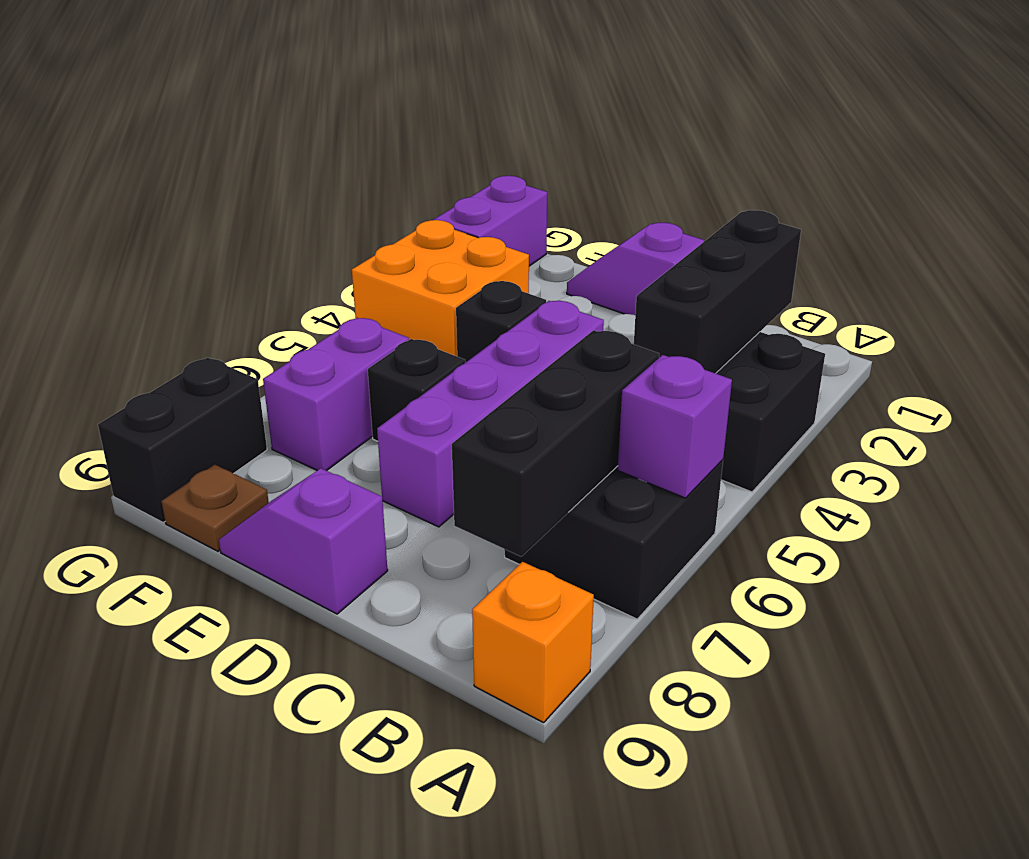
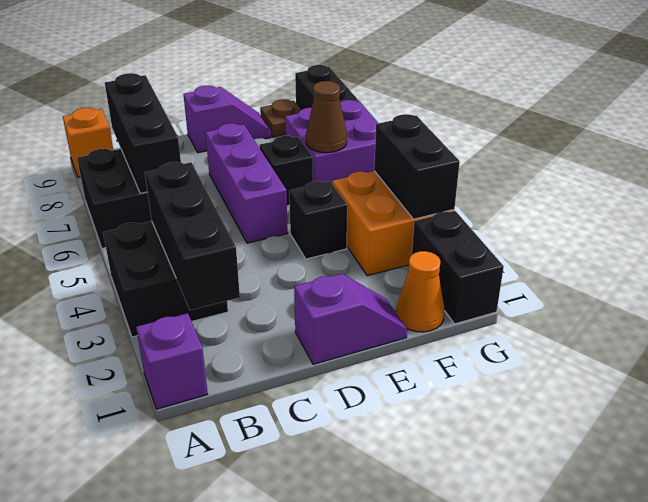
purple 1x1 brick [618,355,732,498] -> purple 1x1 brick moved to [136,313,208,409]
purple 1x4 brick [377,301,604,527] -> purple 1x3 brick [205,123,288,243]
none -> orange 1x1 cone [396,251,444,332]
purple 1x2 brick [263,318,409,471] -> purple 2x2 brick [285,100,378,183]
none -> brown 1x1 cone [306,81,347,153]
purple 1x2 brick [433,176,547,266] -> black 1x2 brick [412,211,504,324]
none -> black 1x2 brick [374,114,460,219]

